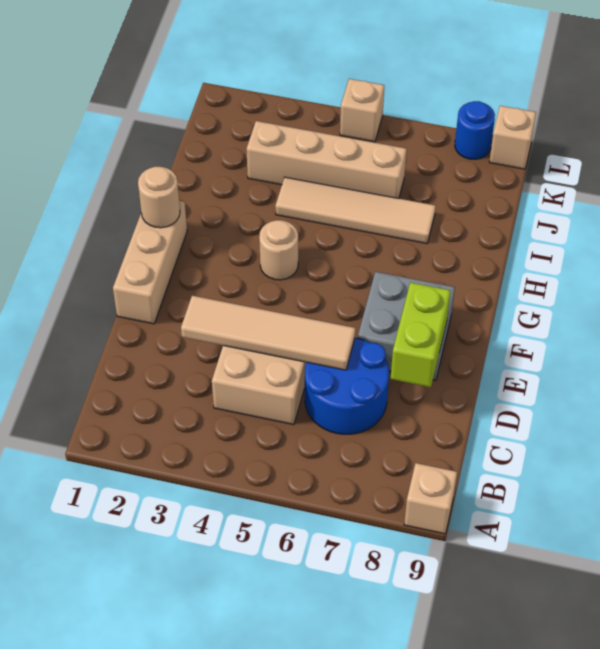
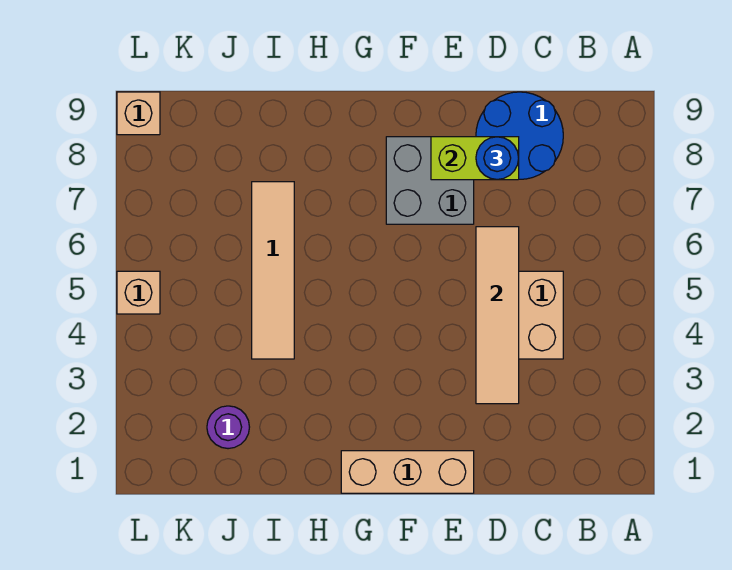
tan 1x1 brick [404,463,457,534] -> none
blue 2x2 round brick [305,338,389,434] -> blue 2x2 round brick moved to [476,92,563,179]
tan 1x1 round brick [138,167,180,228] -> none
tan 1x1 round brick [259,220,298,280] -> none
none -> purple 1x1 round brick [207,406,249,449]
tan 1x4 brick [246,121,407,198] -> none
blue 1x1 round brick [455,101,495,159] -> blue 1x1 round brick moved to [476,137,519,179]

